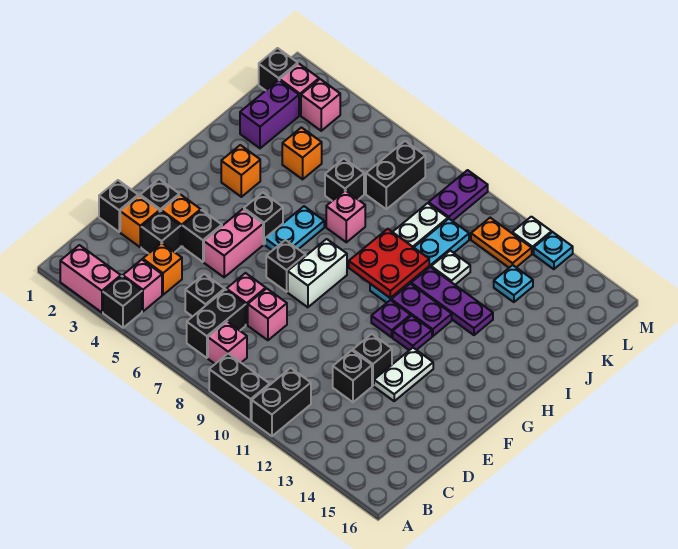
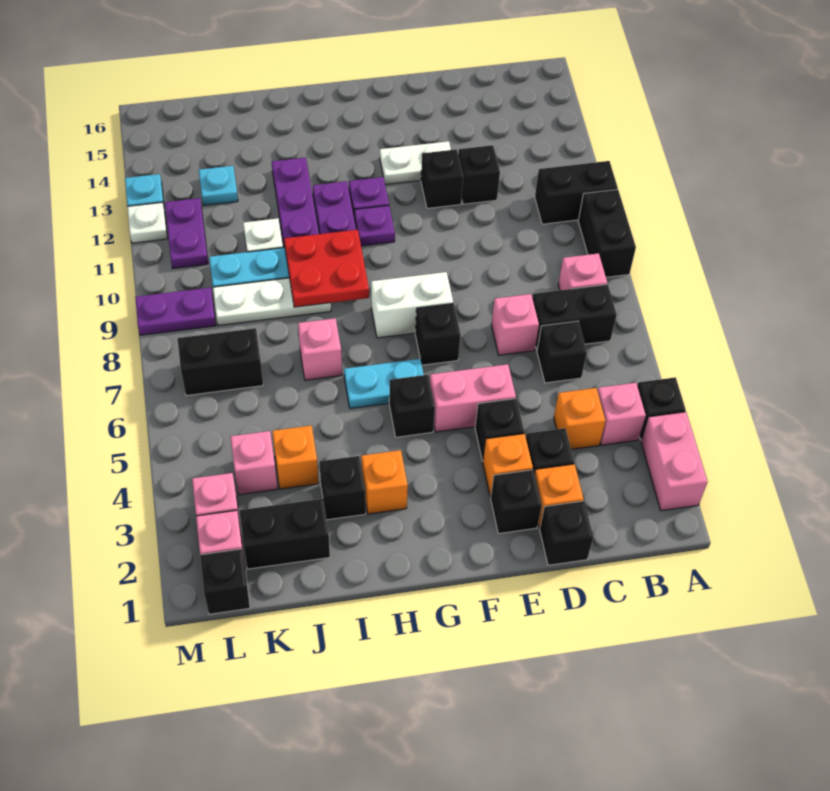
pink 1x1 brick [248,289,287,340] -> pink 1x1 brick moved to [230,431,278,495]
purple 1x2 brick [240,80,299,148] -> black 1x2 brick [239,499,330,569]
black 1x1 brick [325,159,364,201] -> black 1x1 brick moved to [320,456,366,520]
orange 1x2 plate [471,218,532,268] -> purple 1x2 plate [165,198,208,268]

